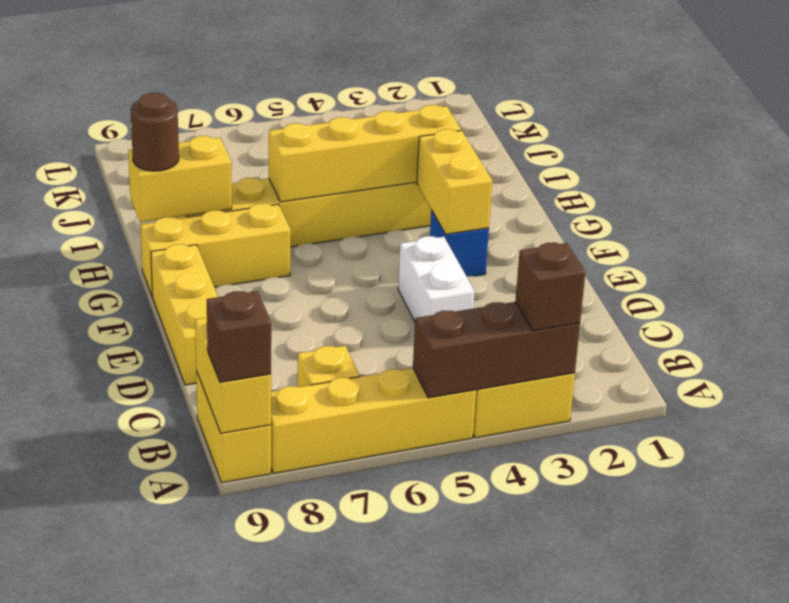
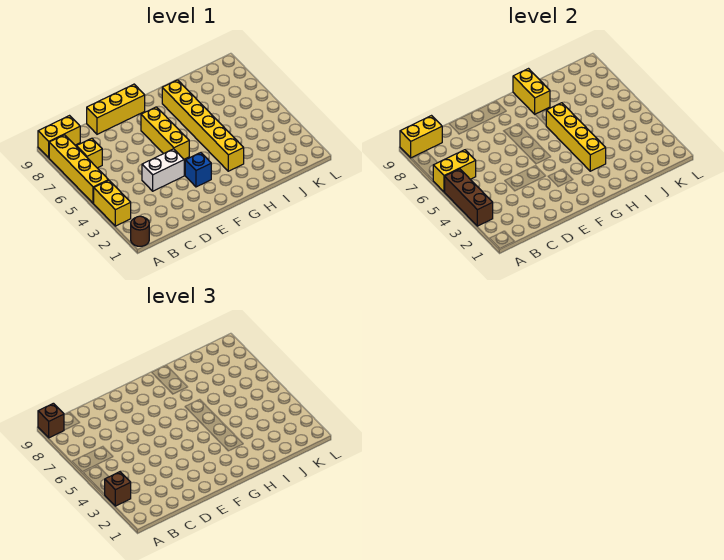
yellow 1x2 brick [417,129,492,234] -> yellow 1x2 brick moved to [433,150,476,192]
yellow 1x3 brick [140,204,291,297] -> yellow 1x3 brick moved to [141,107,189,159]
brown 1x1 round brick [131,93,179,171] -> brown 1x1 round brick moved to [131,216,149,246]

